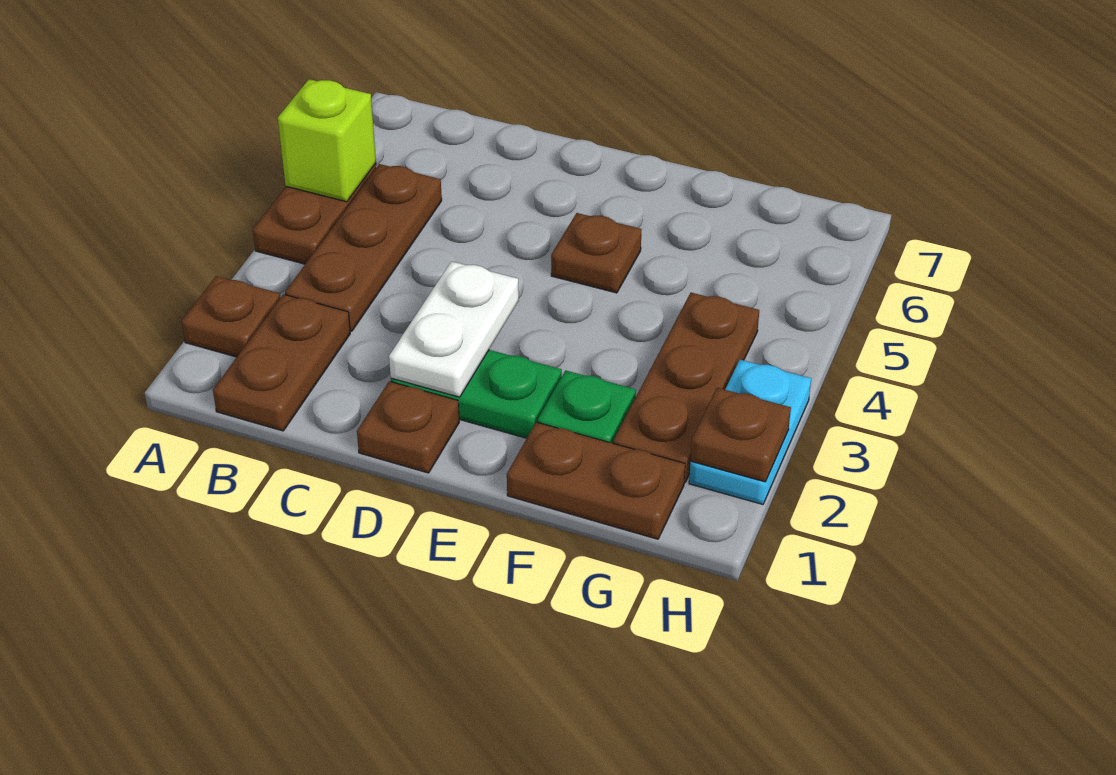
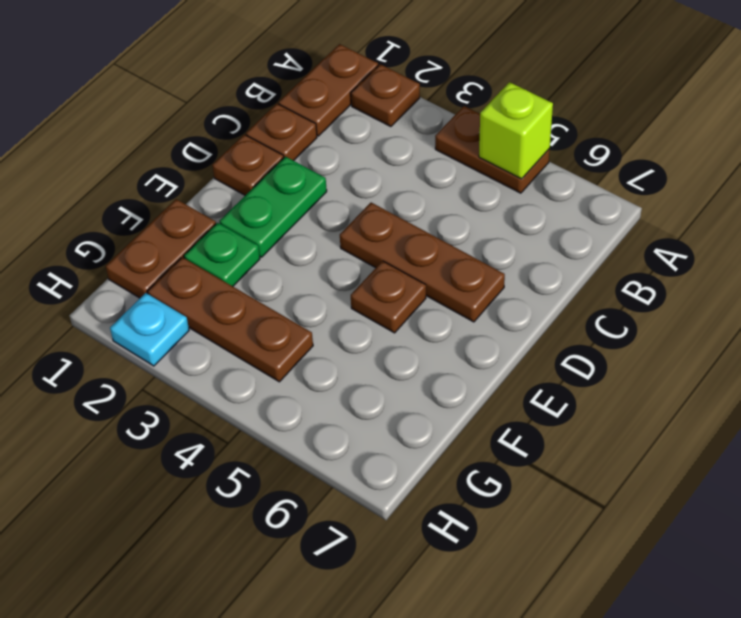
brown 1x2 plate [213,294,350,431] -> brown 1x2 plate turned to [279,44,378,136]
brown 1x3 plate [285,164,442,331] -> brown 1x3 plate moved to [340,203,505,322]
white 1x2 plate [389,261,519,397] -> none
cyan 1x2 plate [689,360,811,504] -> cyan 1x1 plate [110,293,189,366]
brown 1x1 plate [691,388,791,482] -> brown 1x1 plate moved to [246,104,317,161]

